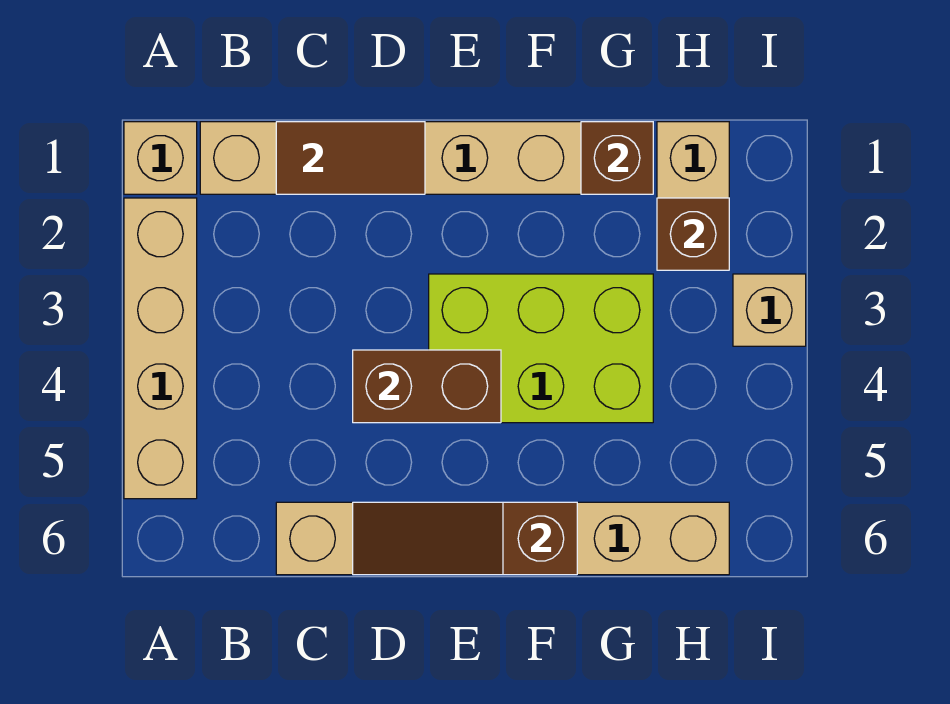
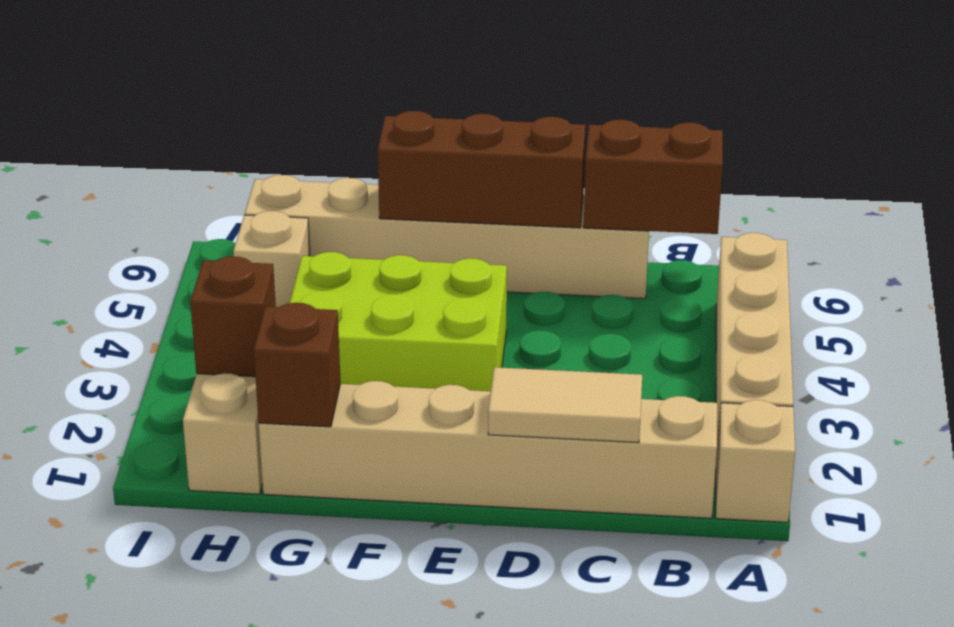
brown 1x2 tile [276,122,425,194] -> tan 1x2 tile [488,367,642,443]
brown 1x2 brick [353,350,501,423] -> brown 1x2 brick moved to [584,120,723,234]
brown 1x3 slope [353,502,577,575] -> brown 1x3 brick [377,111,585,228]
tan 1x1 brick [733,274,806,346] -> tan 1x1 brick moved to [233,211,310,307]

